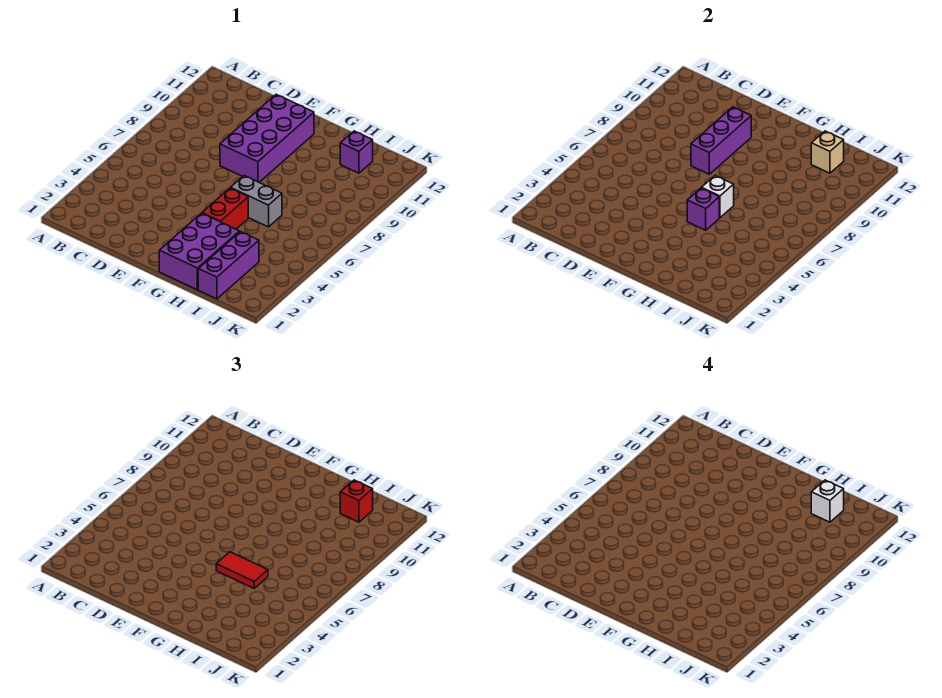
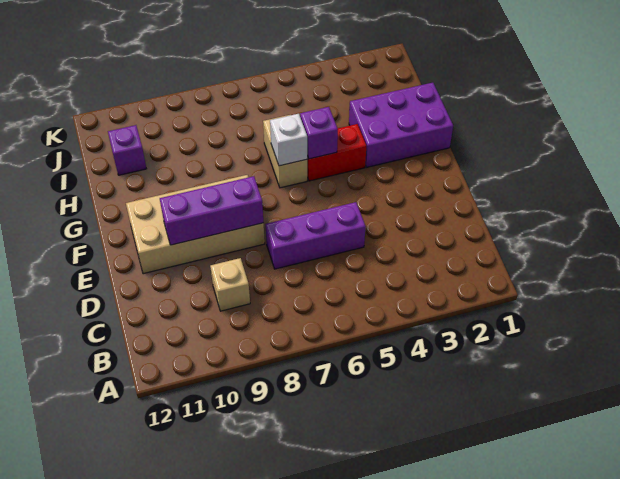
purple 2x4 brick [220,94,314,182] -> tan 2x4 brick [126,175,265,274]
red 1x2 tile [216,552,268,588] -> none
grey 1x2 brick [231,176,282,227] -> tan 1x2 brick [263,115,307,188]
purple 1x3 brick [198,232,259,299] -> purple 1x3 brick moved to [265,202,366,269]
tan 1x1 brick [811,131,844,173] -> tan 1x1 brick moved to [210,258,250,311]
red 1x1 brick [340,480,373,522] -> none
white 1x1 brick [811,480,844,522] -> none

